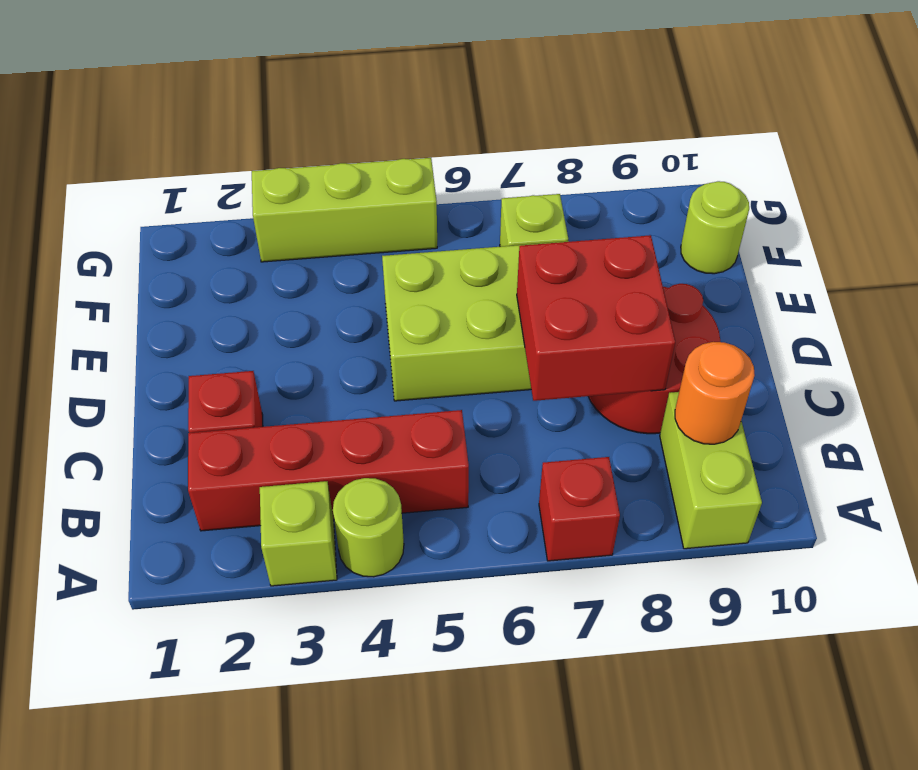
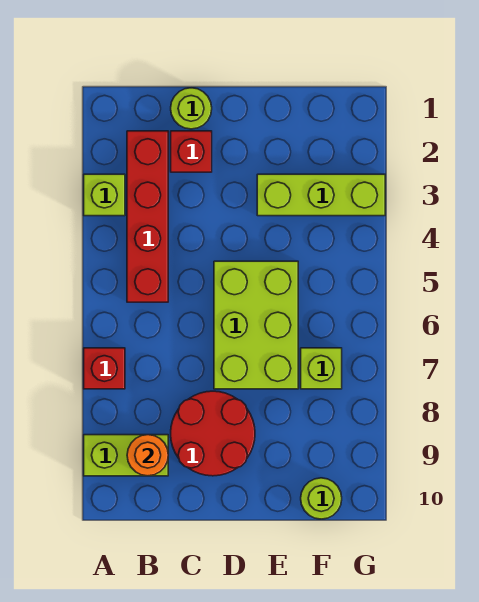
lime 1x1 round brick [333,478,404,577] -> lime 1x1 round brick moved to [171,88,212,129]
red 2x2 brick [517,235,675,401] -> none
lime 1x3 brick [252,158,437,262] -> lime 1x3 brick turned to [257,174,385,216]

